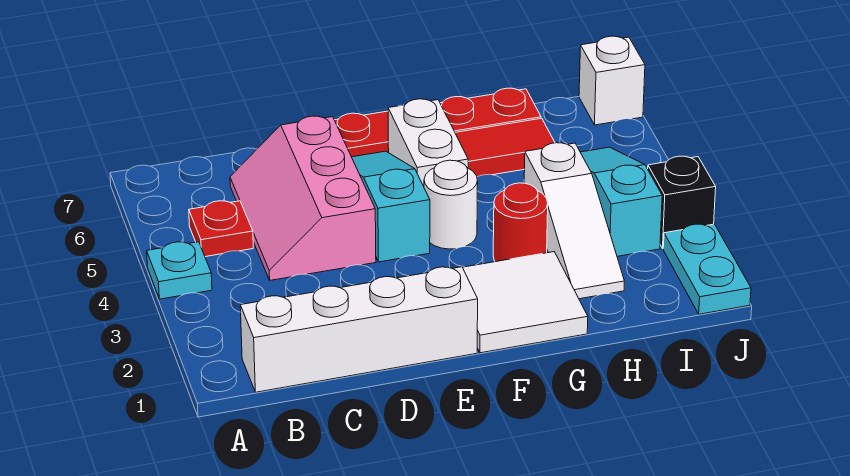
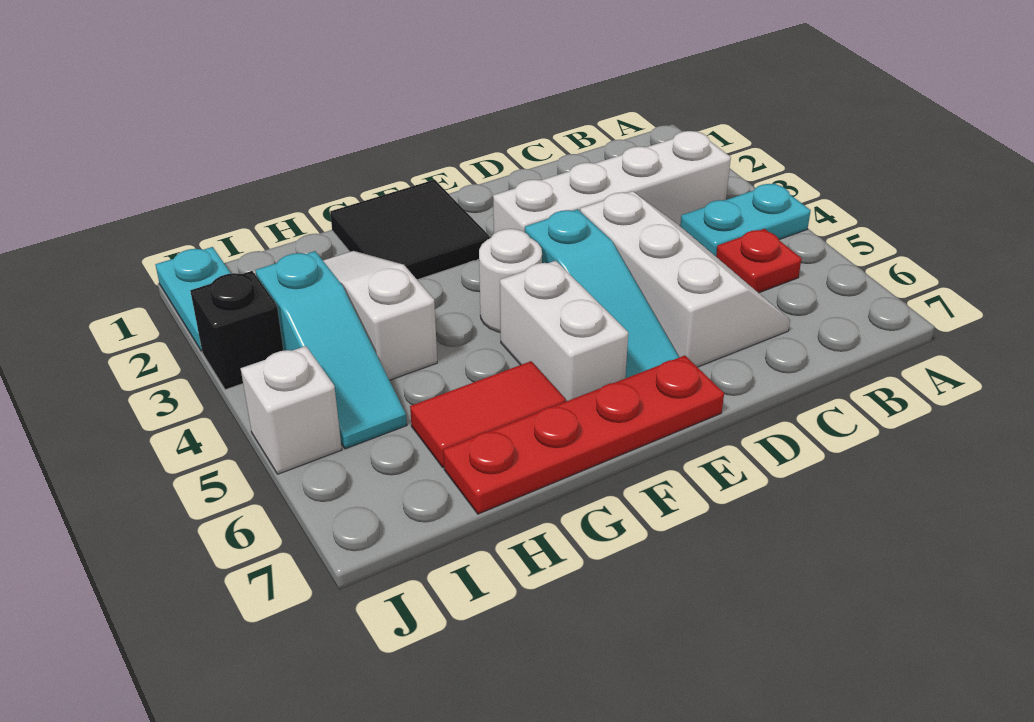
cyan 1x1 plate [147,242,212,299] -> cyan 1x2 plate [680,183,811,256]
white 1x4 brick [240,267,478,392] -> white 1x4 brick moved to [493,131,731,234]
pink 2x3 slope [230,116,376,280] -> white 2x3 slope [580,191,790,367]
white 2x2 tile [463,252,588,353] -> black 2x2 tile [330,180,490,279]
red 1x1 round brick [493,183,548,262] -> none
white 1x1 brick [579,36,645,125] -> white 1x1 brick moved to [241,346,342,474]

